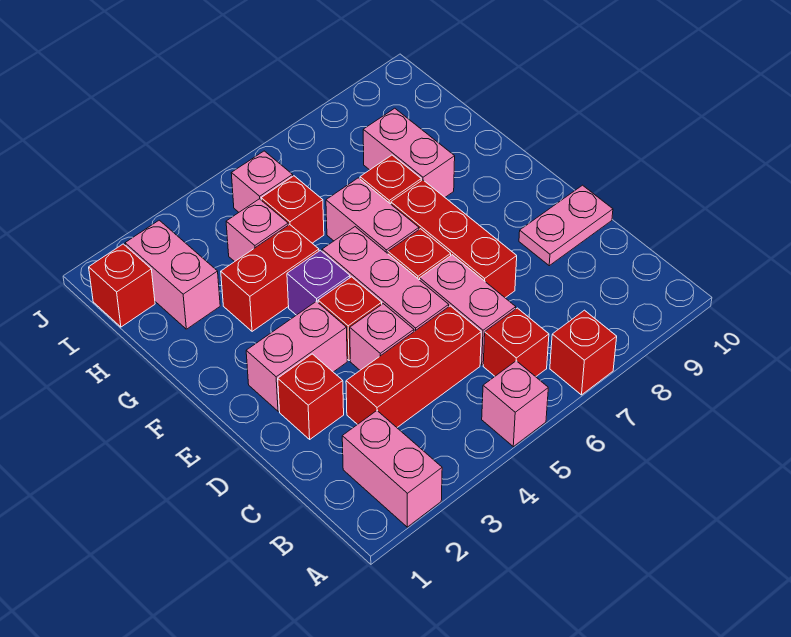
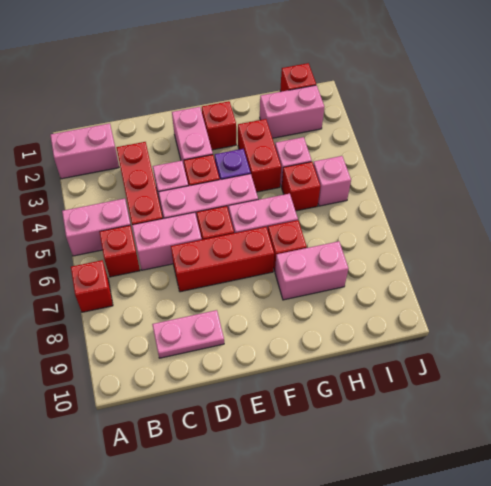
pink 1x1 brick [482,361,548,447] -> pink 1x2 brick [62,199,131,256]
red 1x1 brick [278,354,344,439] -> red 1x1 brick moved to [202,101,236,150]
pink 1x2 plate [519,185,613,266] -> pink 1x2 plate turned to [152,310,224,358]

